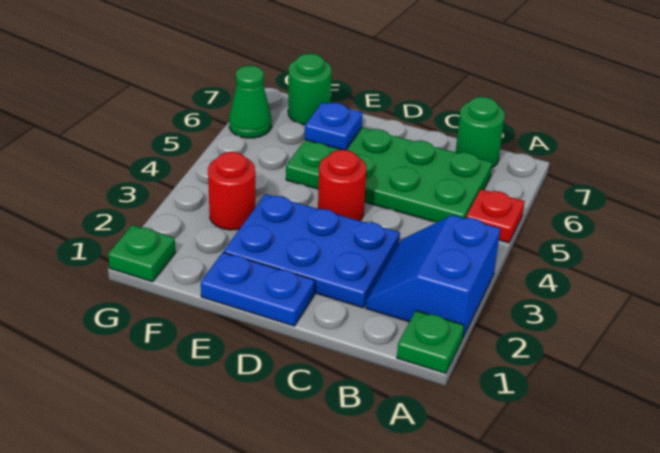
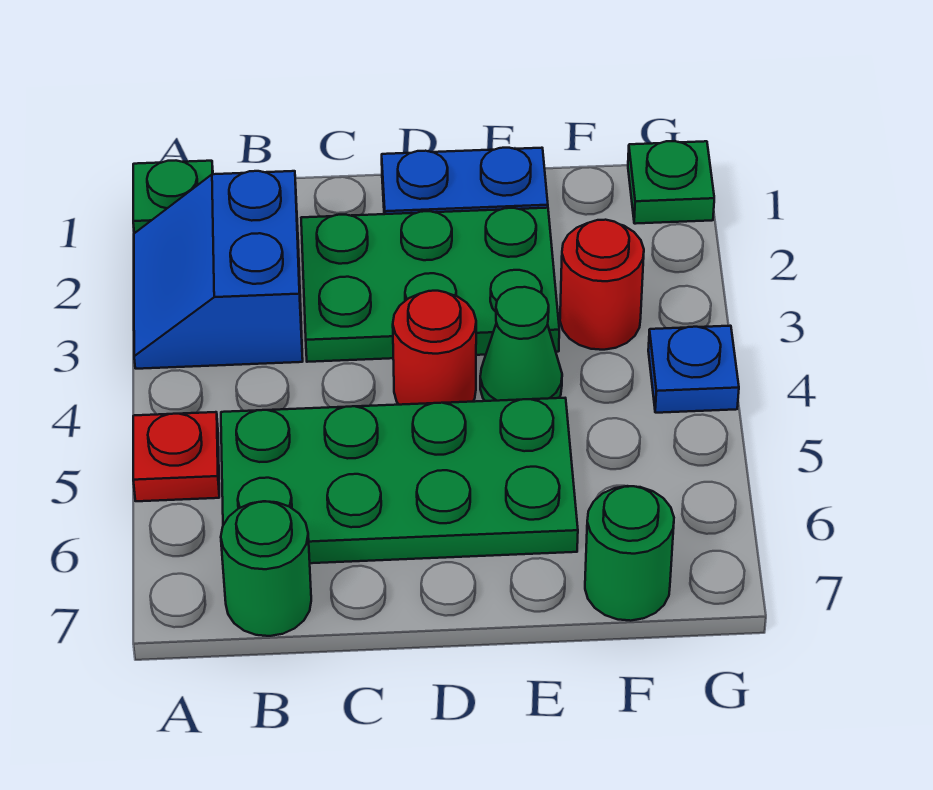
blue 2x2 slope [366,215,500,337] -> blue 2x2 slope turned to [134,171,303,369]
blue 2x3 plate [224,194,400,308] -> green 2x3 plate [301,208,559,362]
blue 1x1 plate [305,102,363,150] -> blue 1x1 plate moved to [648,326,739,413]
green 1x1 cone [229,66,272,138] -> green 1x1 cone moved to [480,287,562,401]

